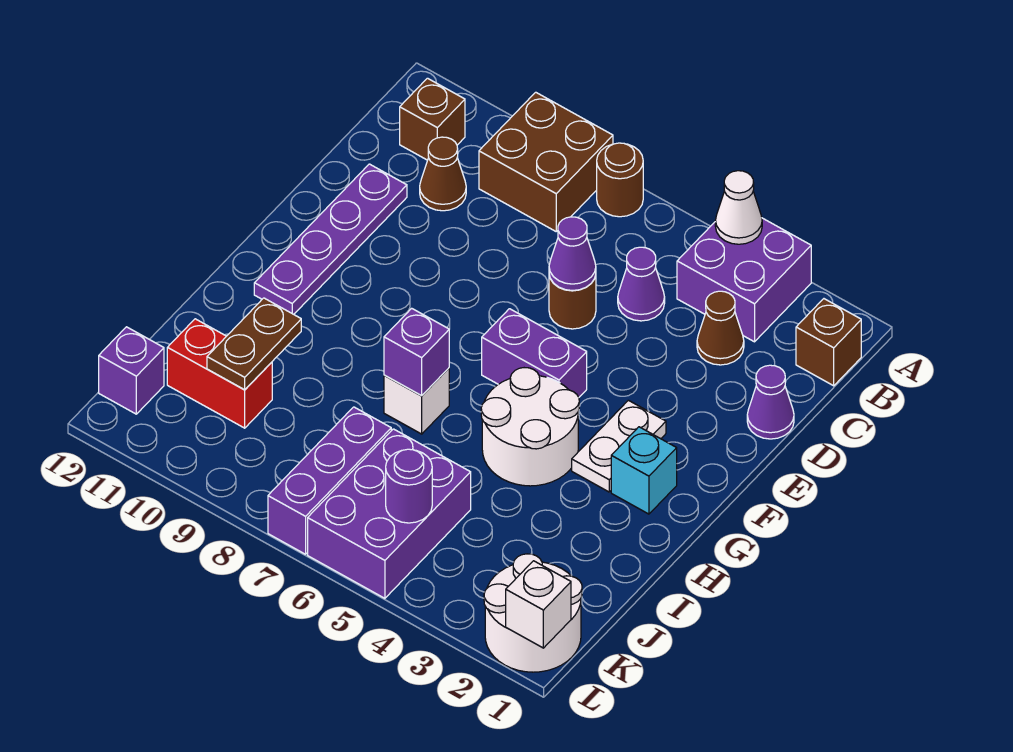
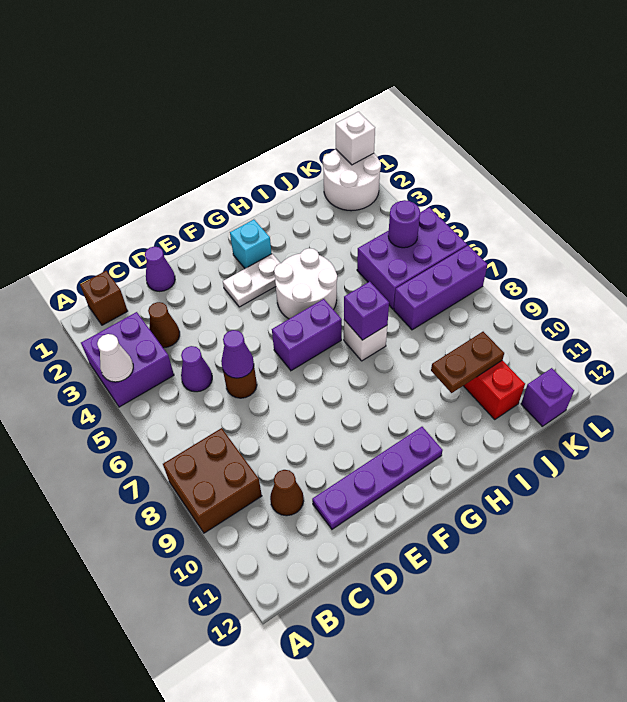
brown 1x1 round brick [597,143,643,217] -> none
brown 1x1 brick [400,78,465,160] -> none
purple 1x2 brick [482,309,587,397] -> purple 1x2 brick turned to [272,299,342,371]

